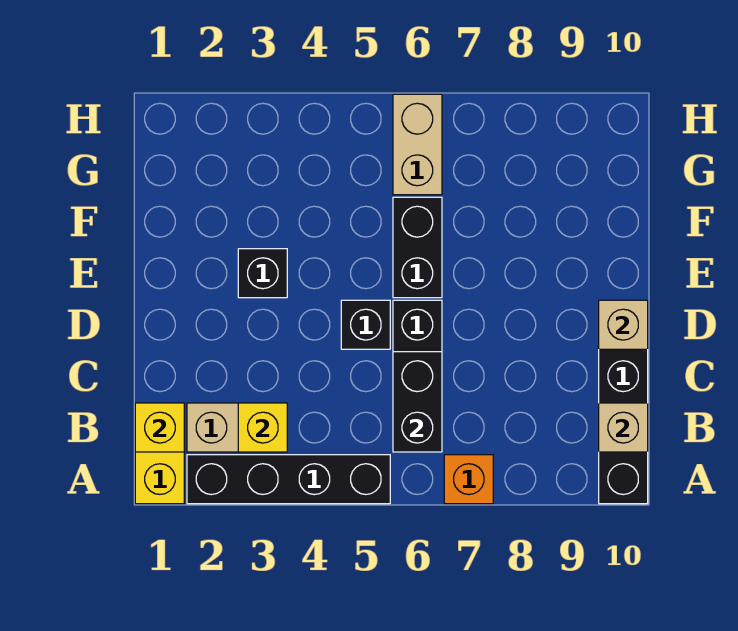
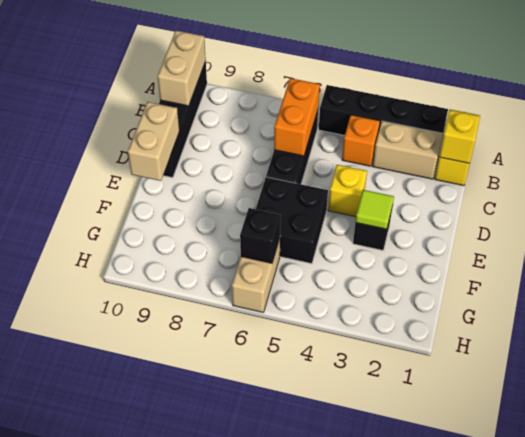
orange 1x1 brick [444,455,493,504] -> orange 1x1 brick moved to [342,115,380,166]
yellow 1x1 brick [238,403,287,452] -> yellow 1x1 brick moved to [328,165,367,217]
black 1x2 brick [393,352,442,452] -> orange 1x2 brick [274,78,320,156]
tan 1x1 brick [599,403,648,452] -> tan 1x2 brick [158,31,206,106]
black 1x1 brick [341,300,390,349] -> black 1x1 brick moved to [240,208,281,263]
tan 1x1 brick [599,300,648,349] -> tan 1x2 brick [128,102,179,181]
none -> lime 1x1 tile [355,190,394,229]
black 1x2 brick [393,197,442,298] -> black 2x2 brick [256,177,328,264]

